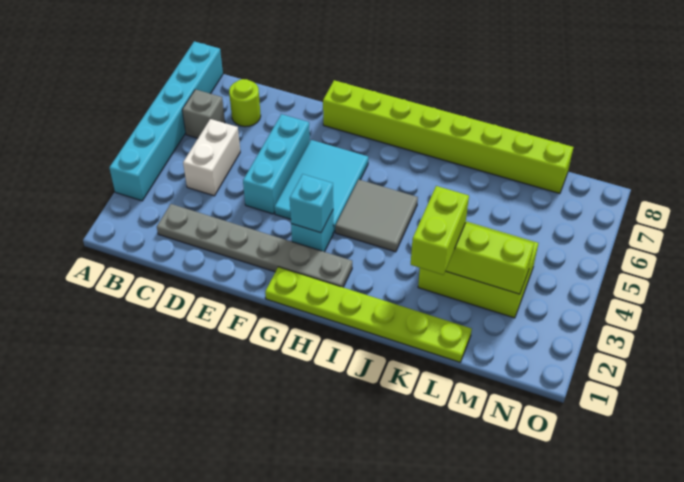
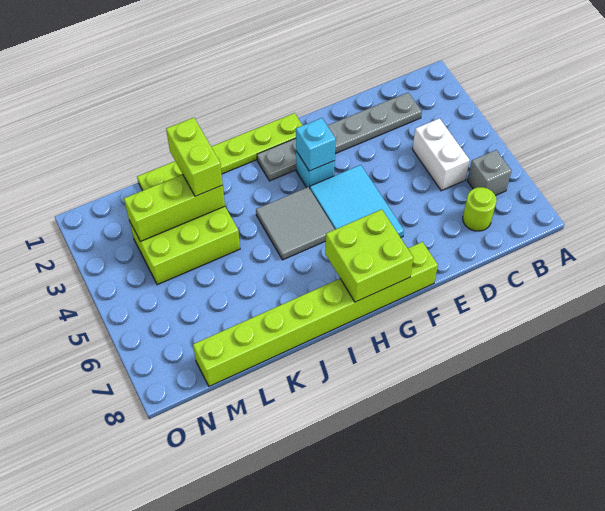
cyan 1x6 brick [109,41,223,201] -> none
cyan 1x3 brick [243,114,310,214] -> none
none -> lime 2x2 brick [325,209,413,302]

